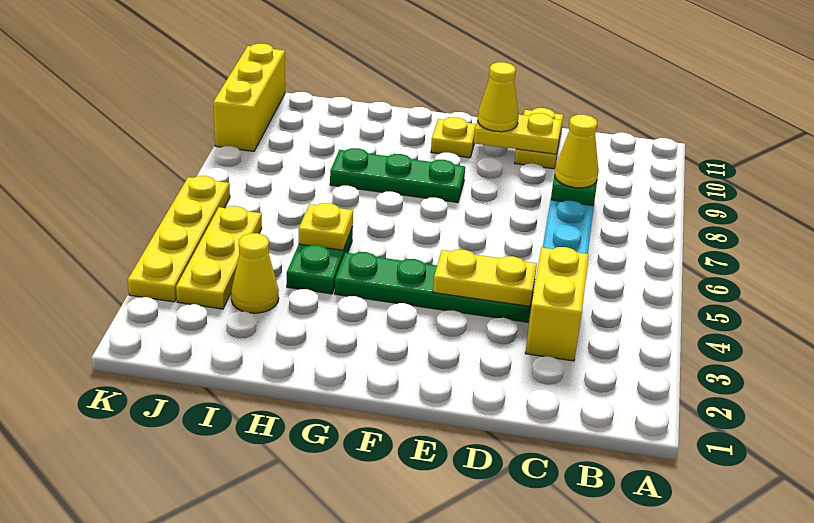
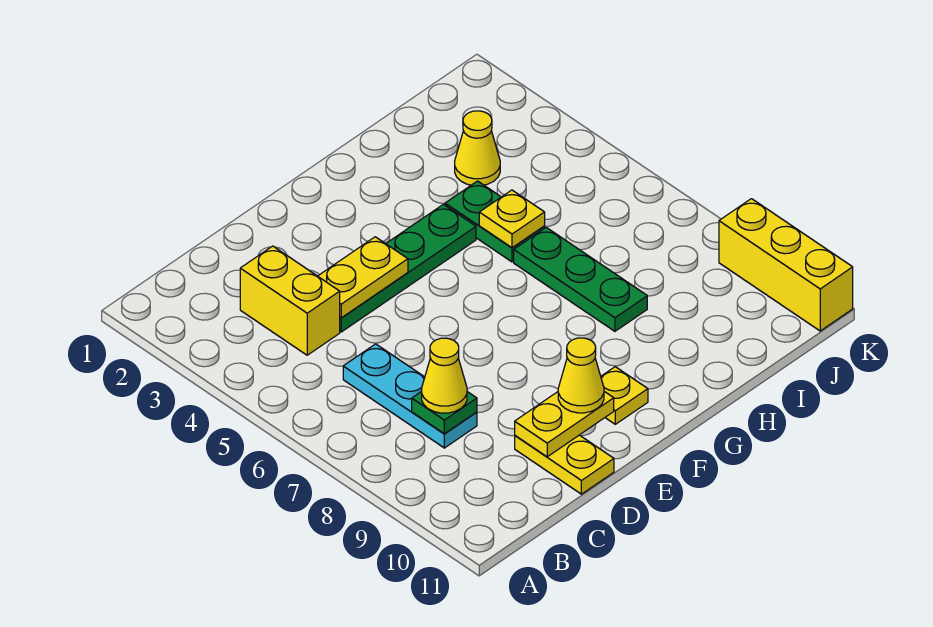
green 1x3 plate [330,148,465,203] -> green 1x3 plate turned to [514,227,647,331]
yellow 1x3 plate [176,206,262,309] -> none
yellow 1x4 plate [128,176,230,302] -> none

